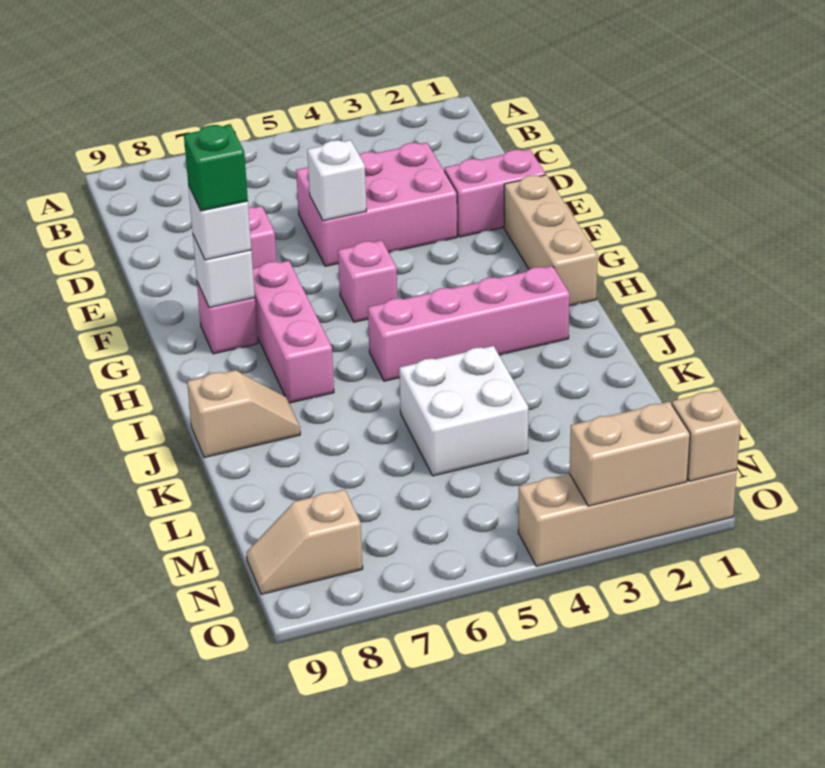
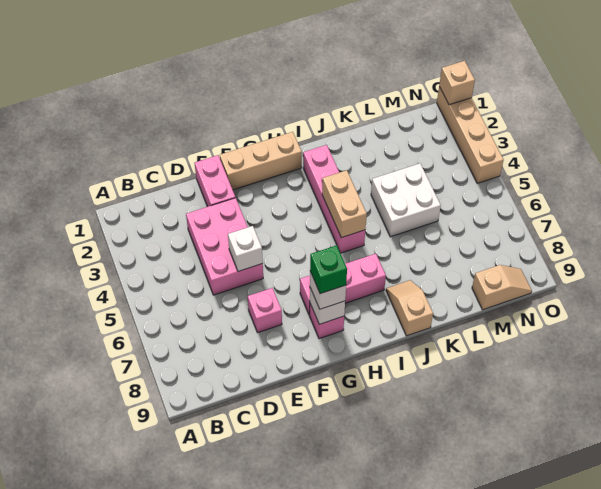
pink 1x1 brick [338,241,397,322] -> none
tan 1x2 slope [246,489,363,594] -> tan 1x2 slope turned to [472,265,532,310]
tan 1x2 brick [569,402,690,506] -> tan 1x2 brick moved to [322,170,367,238]

